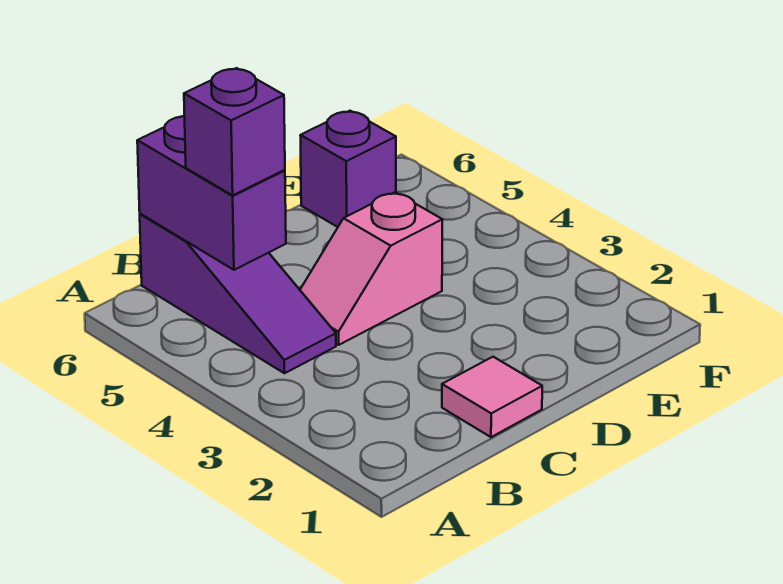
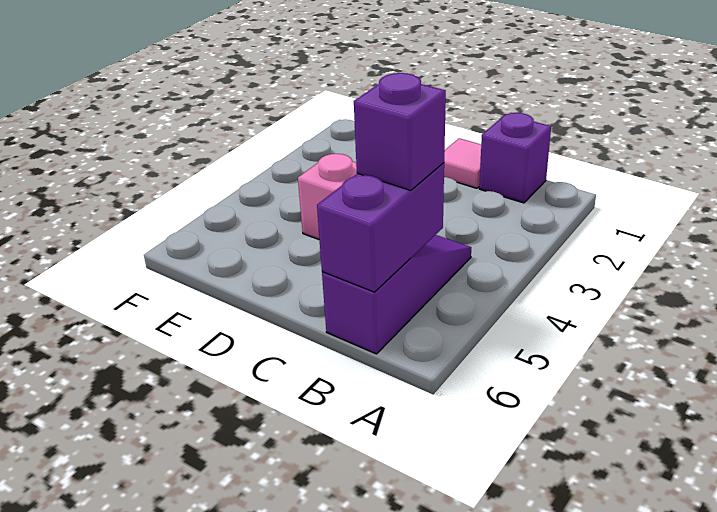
purple 1x1 brick [300,111,396,227] -> purple 1x1 brick moved to [479,113,551,203]

